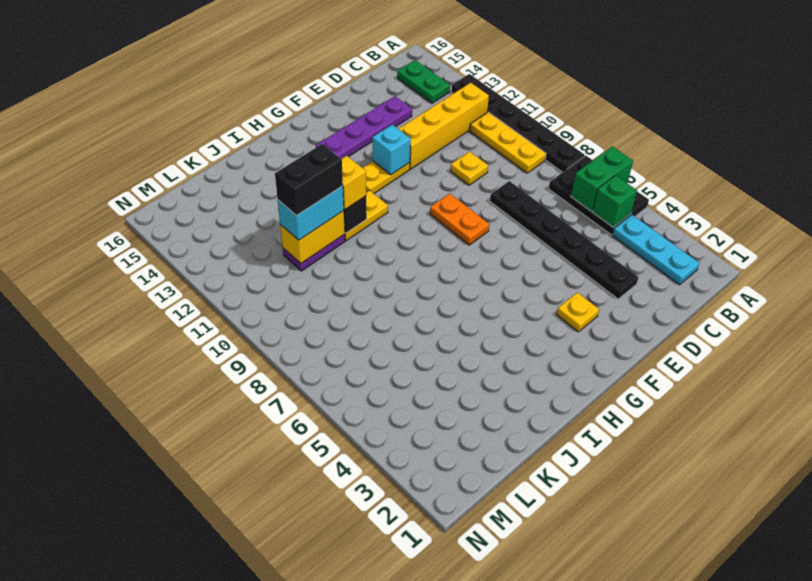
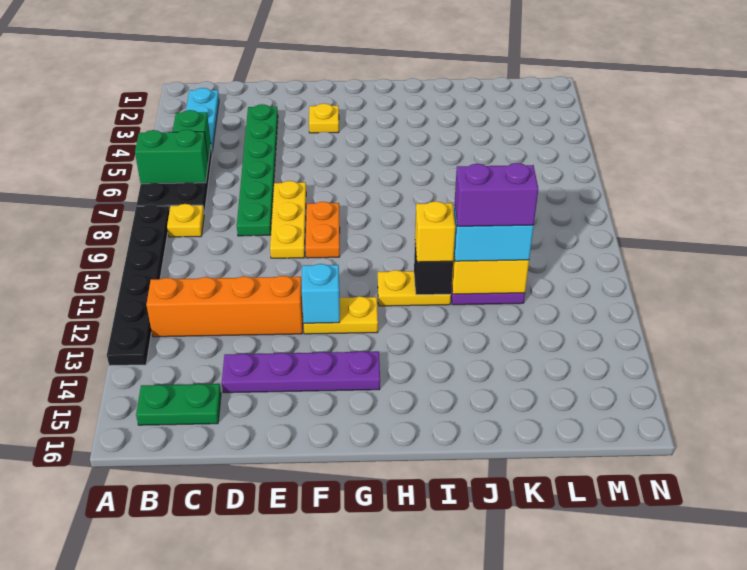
yellow 1x3 plate [470,112,546,173] -> yellow 1x3 plate moved to [270,181,306,258]
yellow 1x4 brick [399,83,489,169] -> orange 1x4 brick [146,276,303,337]
green 1x2 plate [397,60,450,103] -> green 1x2 plate turned to [136,384,221,425]
black 1x6 plate [490,181,639,299] -> green 1x6 plate [237,104,278,236]
yellow 1x1 plate [451,151,488,185] -> yellow 1x1 plate moved to [167,204,204,237]
black 1x2 brick [275,144,343,216] -> purple 1x2 brick [454,163,538,226]

